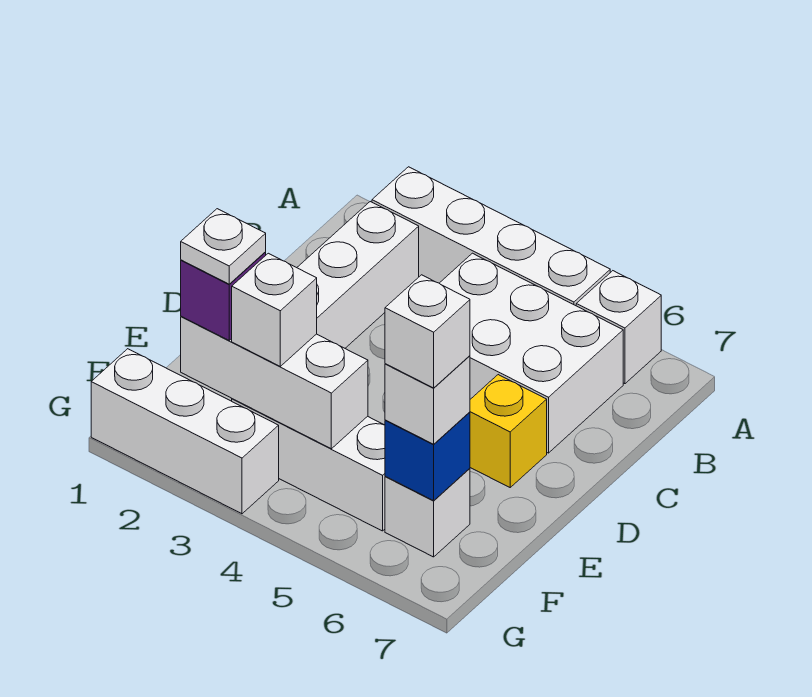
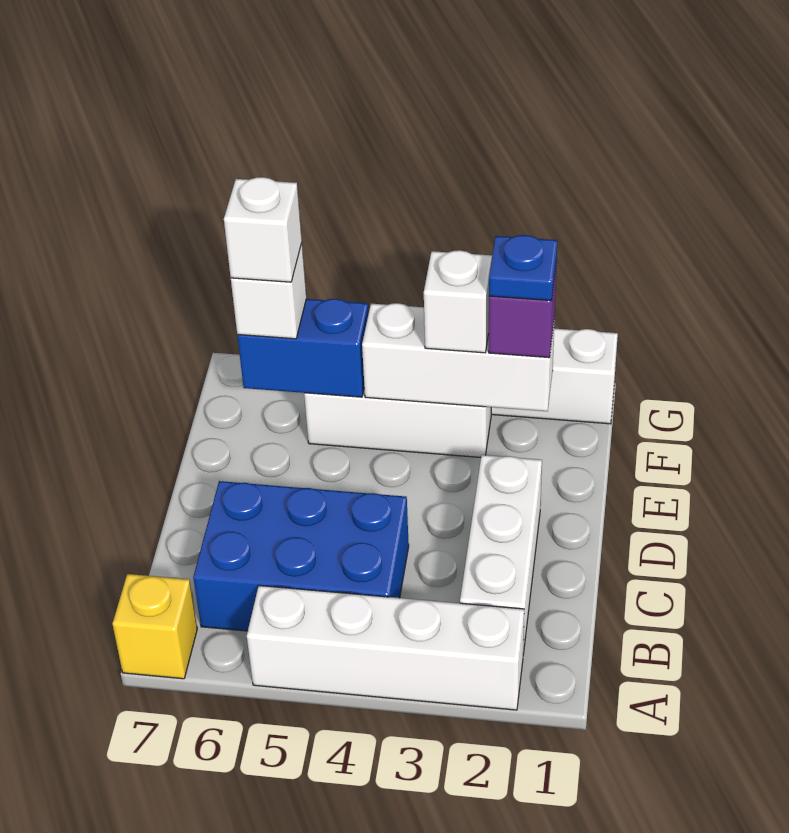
white 1x1 brick [576,271,661,384] -> none
white 2x3 brick [439,253,623,453] -> blue 2x3 brick [193,481,409,631]
yellow 1x1 brick [470,375,547,487] -> yellow 1x1 brick moved to [113,574,197,679]
white 1x1 plate [181,209,266,284] -> blue 1x1 plate [489,235,557,301]
white 1x1 brick [385,468,470,557] -> none
blue 1x1 brick [385,412,470,501] -> blue 1x2 brick [237,299,368,397]

